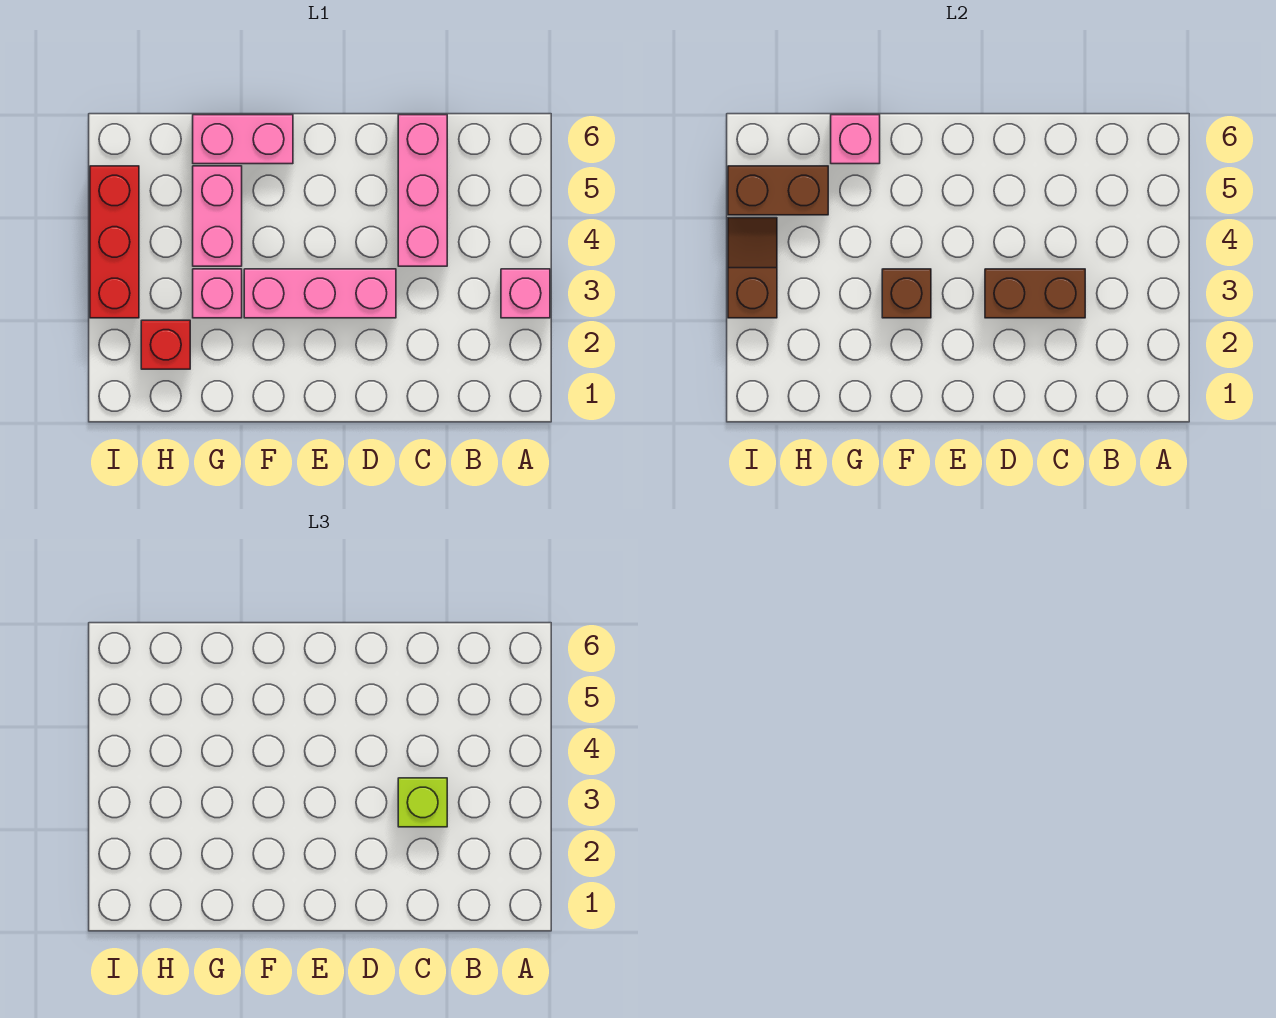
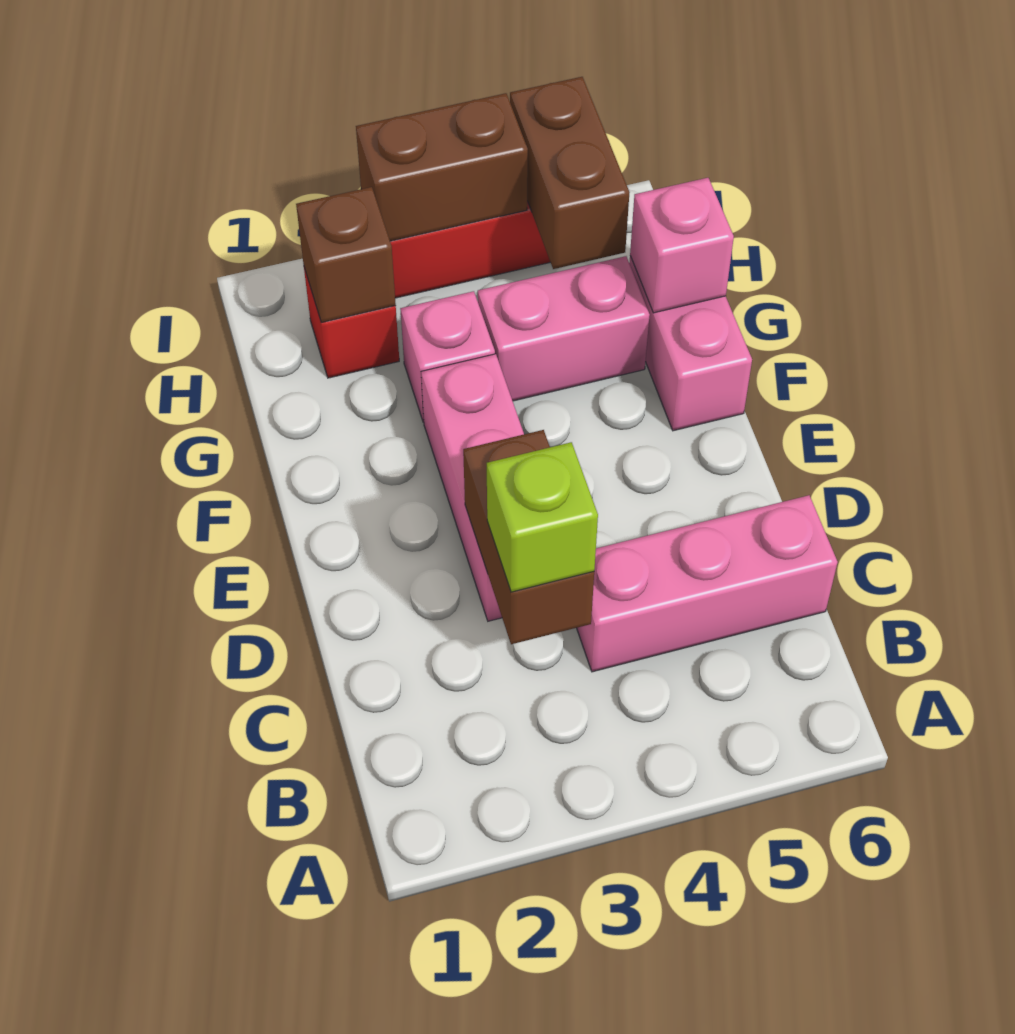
pink 1x1 brick [501,269,550,318] -> none
brown 1x1 brick [882,269,931,318] -> brown 1x1 brick moved to [296,187,396,322]
brown 1x2 slope [728,218,777,318] -> brown 1x2 brick [356,93,528,241]

